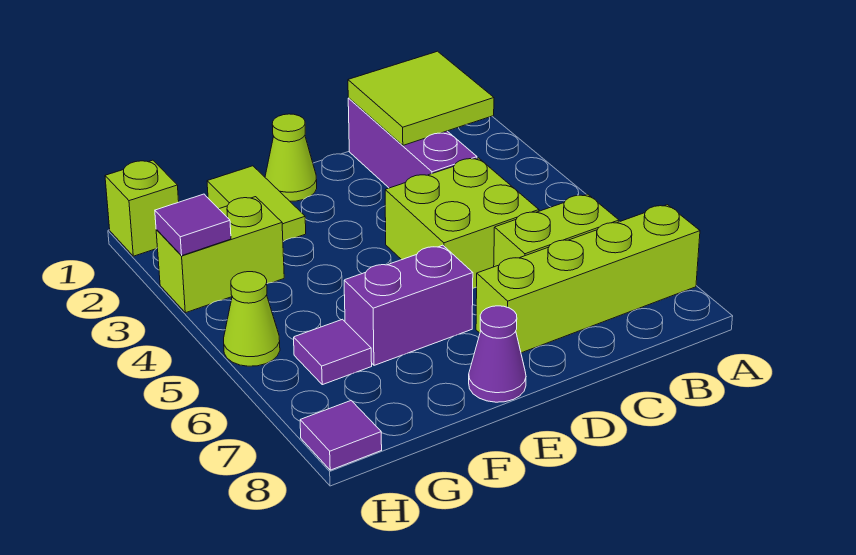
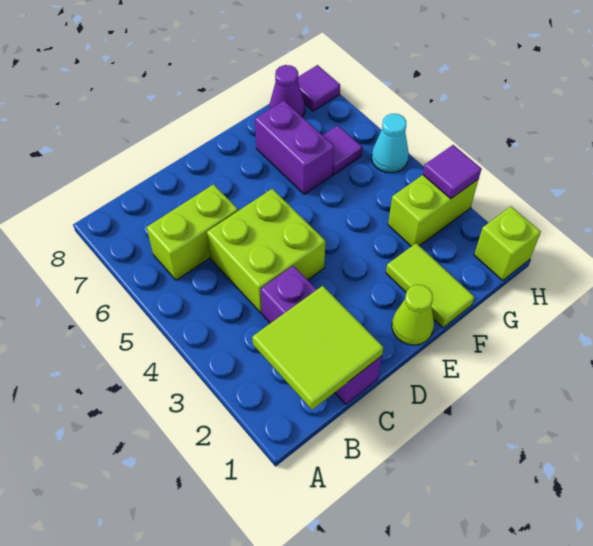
lime 1x4 brick [476,205,700,353] -> none
purple 1x2 brick [344,245,473,365] -> purple 1x2 brick turned to [255,101,334,194]
purple 1x1 cone [469,306,526,402] -> purple 1x1 cone moved to [269,65,305,117]
lime 1x1 cone [224,272,280,366] -> cyan 1x1 cone [372,114,409,173]

